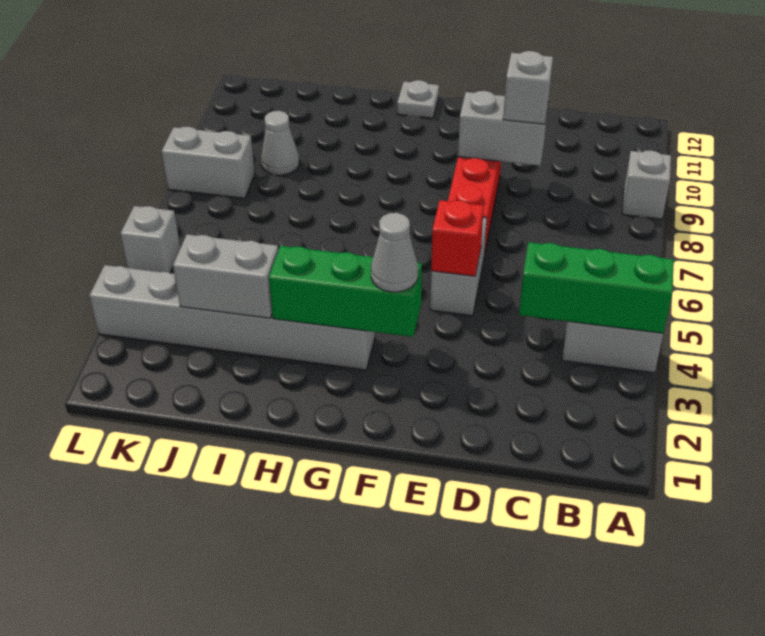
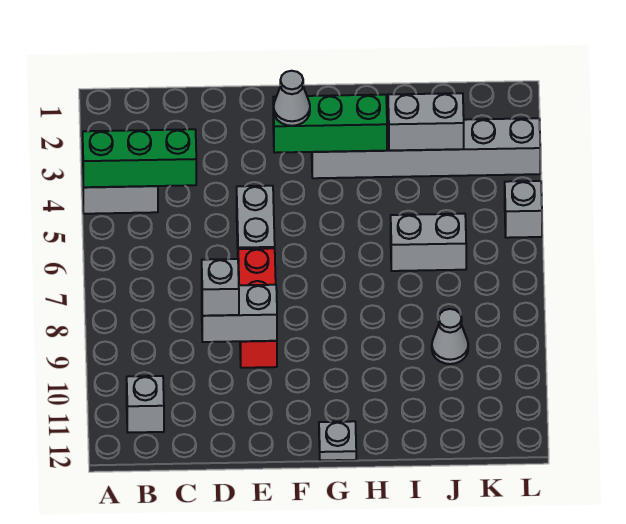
grey 1x1 brick [622,150,671,219] -> grey 1x1 brick moved to [127,376,164,433]
red 1x1 brick [431,200,484,276] -> none
grey 1x2 brick [162,127,255,198] -> grey 1x2 brick moved to [391,214,466,271]

